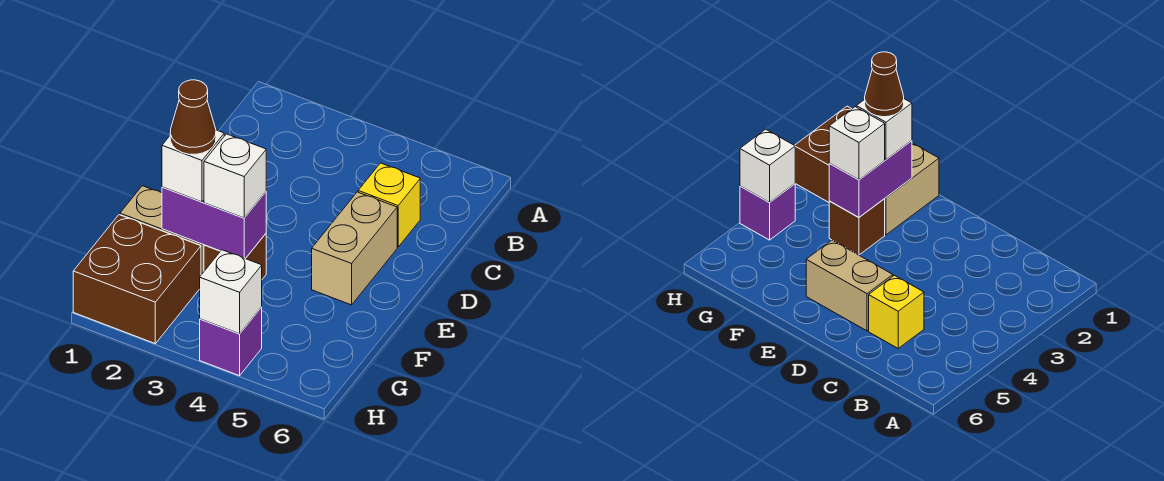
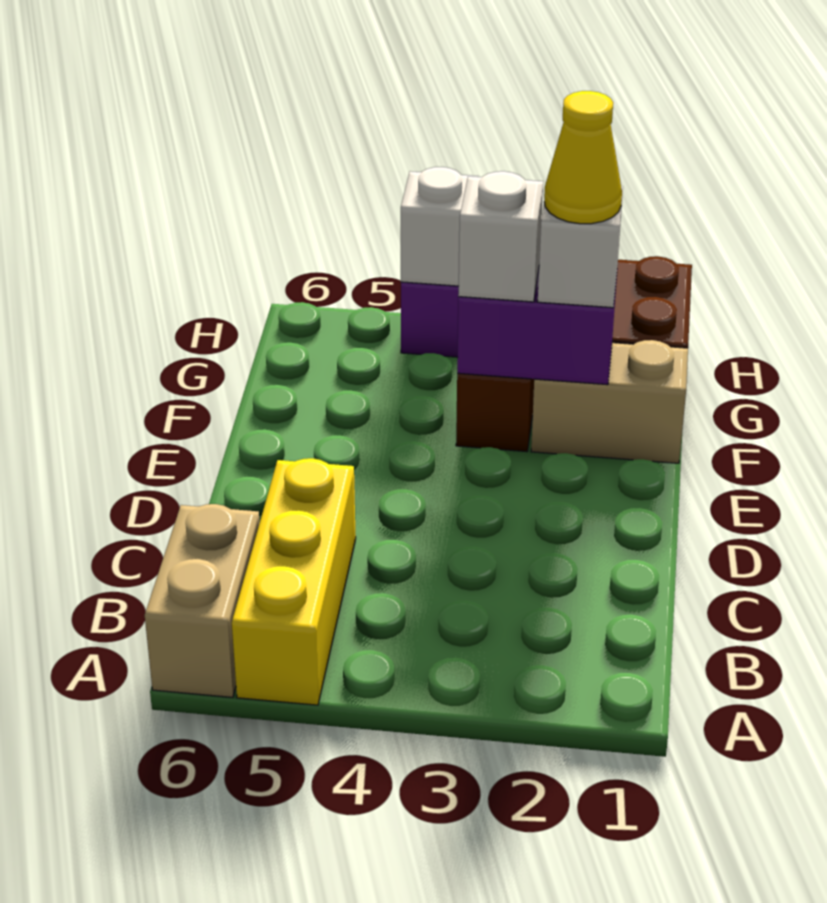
yellow 1x1 brick [358,163,420,247] -> yellow 1x3 brick [232,458,356,705]
tan 1x2 brick [312,192,397,305] -> tan 1x2 brick moved to [145,504,260,697]
brown 1x1 cone [170,80,216,154] -> yellow 1x1 cone [544,91,622,224]

